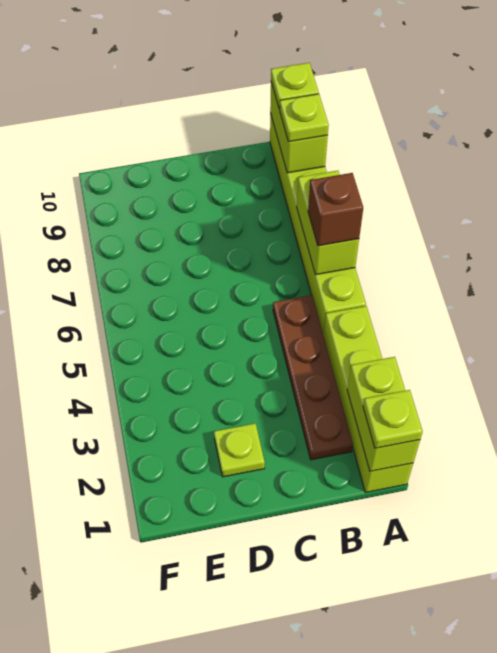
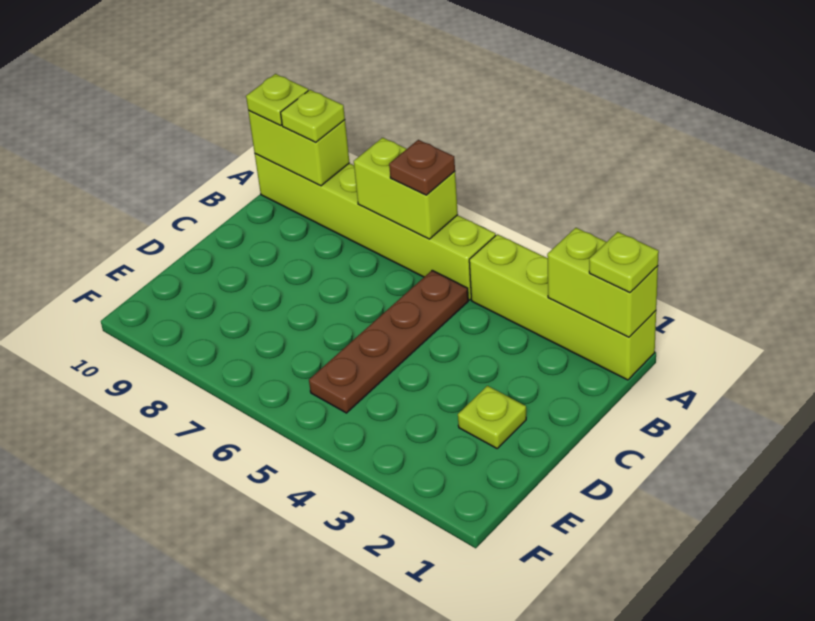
brown 1x1 brick [308,173,363,246] -> brown 1x1 plate [389,140,455,195]
brown 1x4 plate [273,295,353,460] -> brown 1x4 plate turned to [309,270,468,413]

